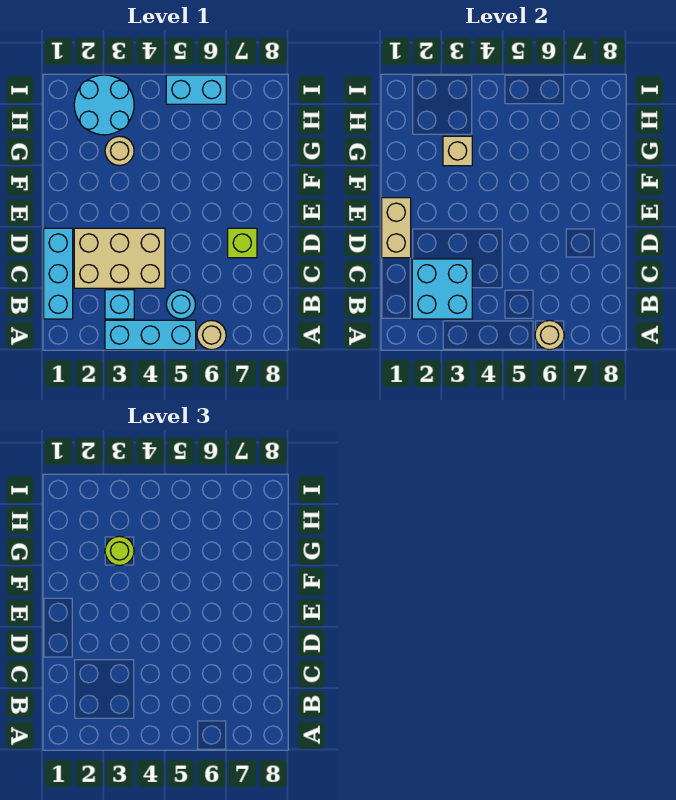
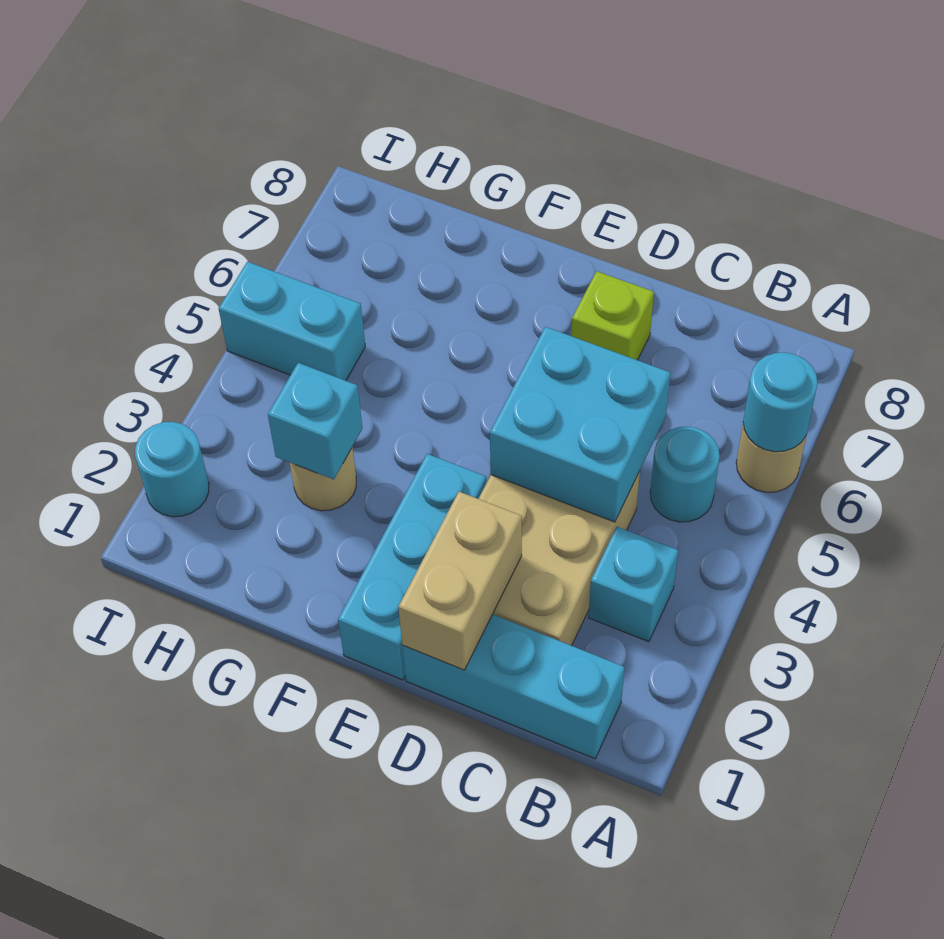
cyan 1x3 brick [105,320,196,350] -> cyan 1x3 brick moved to [338,454,487,680]
tan 1x1 round brick [535,320,564,350] -> cyan 1x1 round brick [743,353,818,452]
cyan 2x2 brick [412,259,472,319] -> cyan 2x2 brick moved to [490,327,671,522]
tan 1x2 brick [382,198,411,258] -> tan 1x2 brick turned to [398,492,522,670]
tan 1x1 brick [443,136,472,166] -> cyan 1x1 brick [268,363,362,480]
lime 1x1 round brick [105,536,134,566] -> none
cyan 2x2 round brick [74,75,134,135] -> cyan 1x1 round brick [135,422,209,517]
cyan 1x2 brick [166,75,226,104] -> cyan 1x2 brick turned to [219,262,365,381]

